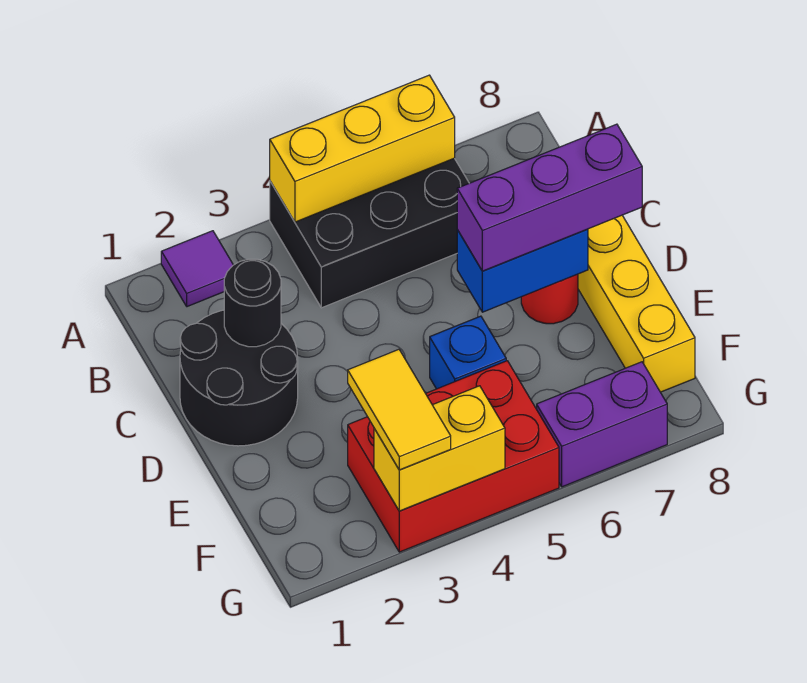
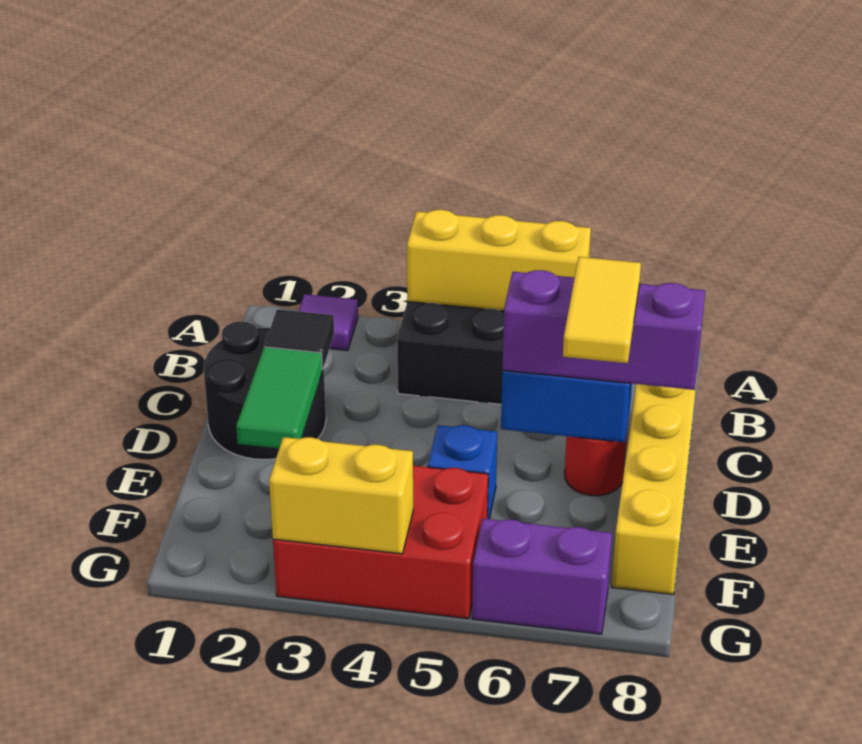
black 1x1 round brick [224,259,281,347] -> black 1x1 tile [264,309,334,370]
none -> green 1x2 tile [236,347,322,448]
yellow 1x2 tile [348,349,451,470] -> yellow 1x2 tile moved to [563,257,641,363]

